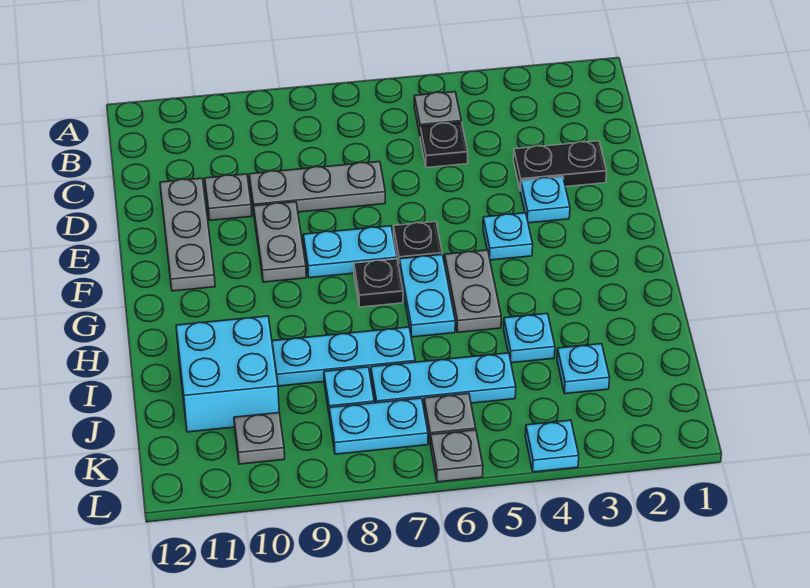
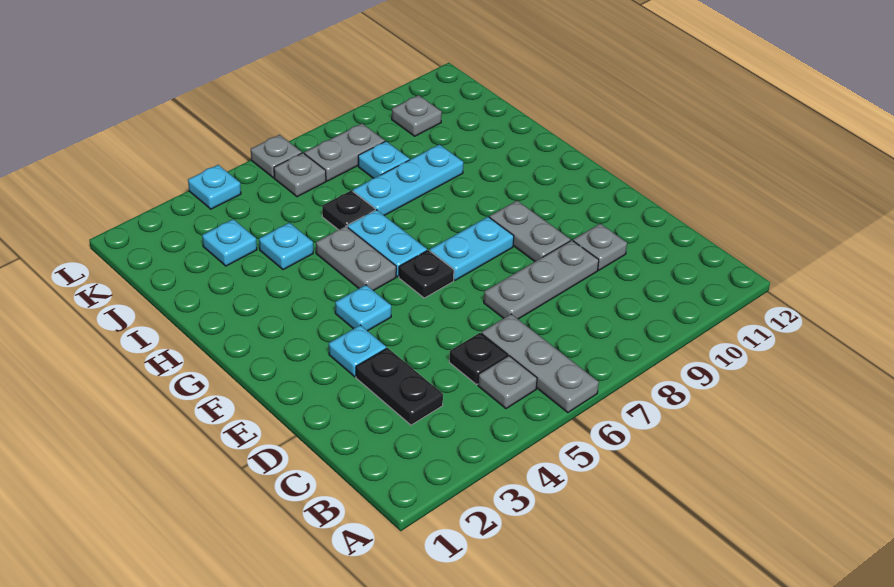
black 1x2 plate [514,141,607,191] -> black 1x2 plate turned to [356,348,443,425]
grey 1x3 plate [160,178,215,291] -> grey 1x3 plate moved to [481,314,599,413]
black 1x1 plate [354,259,403,307] -> black 1x1 plate moved to [322,190,375,230]
cyan 2x2 brick [176,316,279,432] -> none
cyan 1x3 plate [371,353,516,407] -> none
cyan 1x2 plate [329,398,428,454] -> grey 1x2 plate [304,124,385,181]

